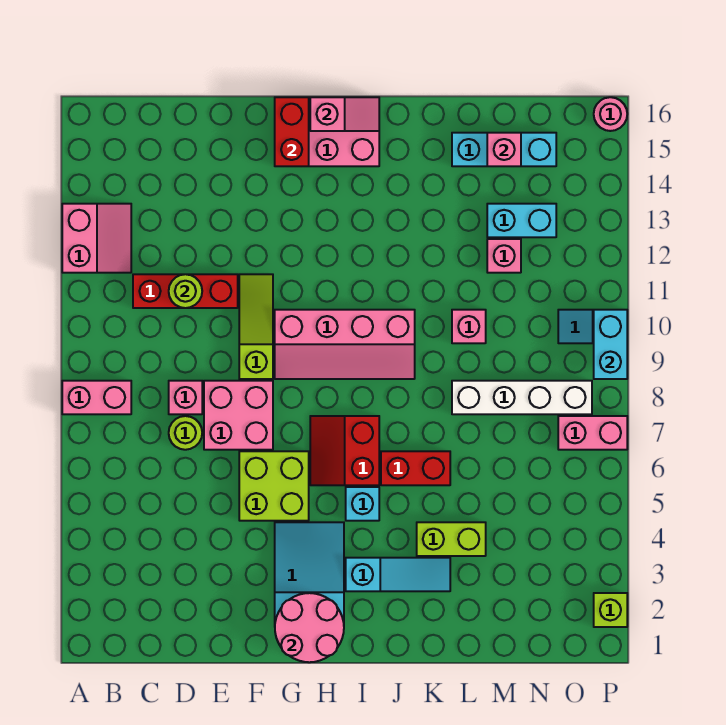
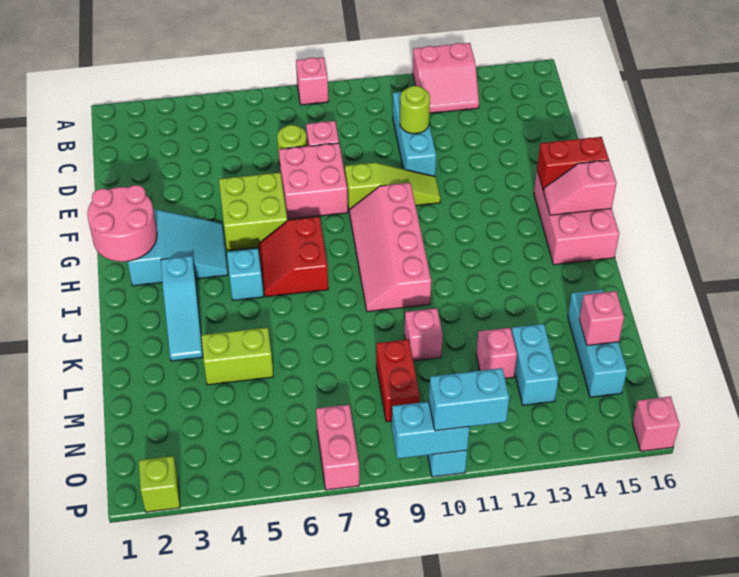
pink 1x2 brick [62,381,131,414] -> pink 1x1 brick [296,57,328,105]
red 1x3 brick [133,274,238,308] -> cyan 1x3 brick [393,92,436,176]
red 2x2 slope [310,416,379,485] -> red 2x2 slope turned to [259,217,328,297]
pink 1x2 slope [310,97,379,131] -> pink 1x2 slope turned to [544,160,617,215]
red 1x2 brick [381,451,450,485] -> red 1x2 brick moved to [376,339,420,422]
lime 1x2 brick [417,522,486,556] -> lime 1x2 brick turned to [201,327,273,385]
white 1x4 brick [452,381,592,414] -> none
none -> cyan 1x2 brick [429,368,509,431]
pink 1x1 round brick [594,97,627,131] -> pink 1x1 brick [632,396,680,451]

